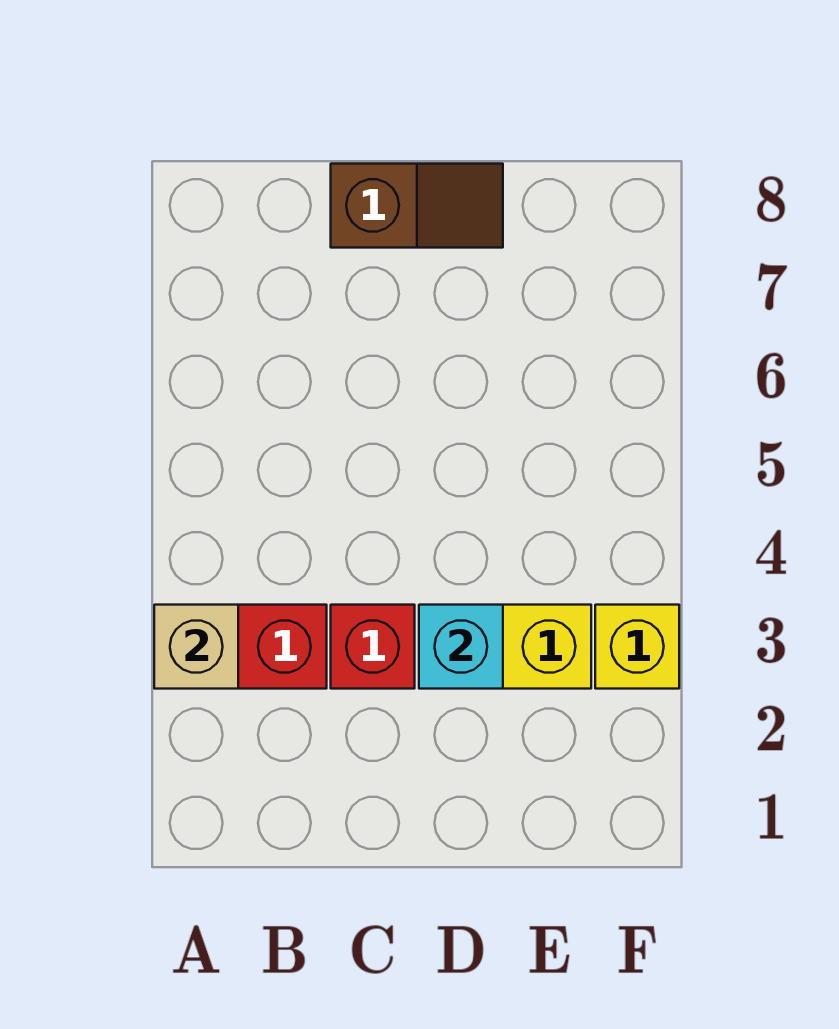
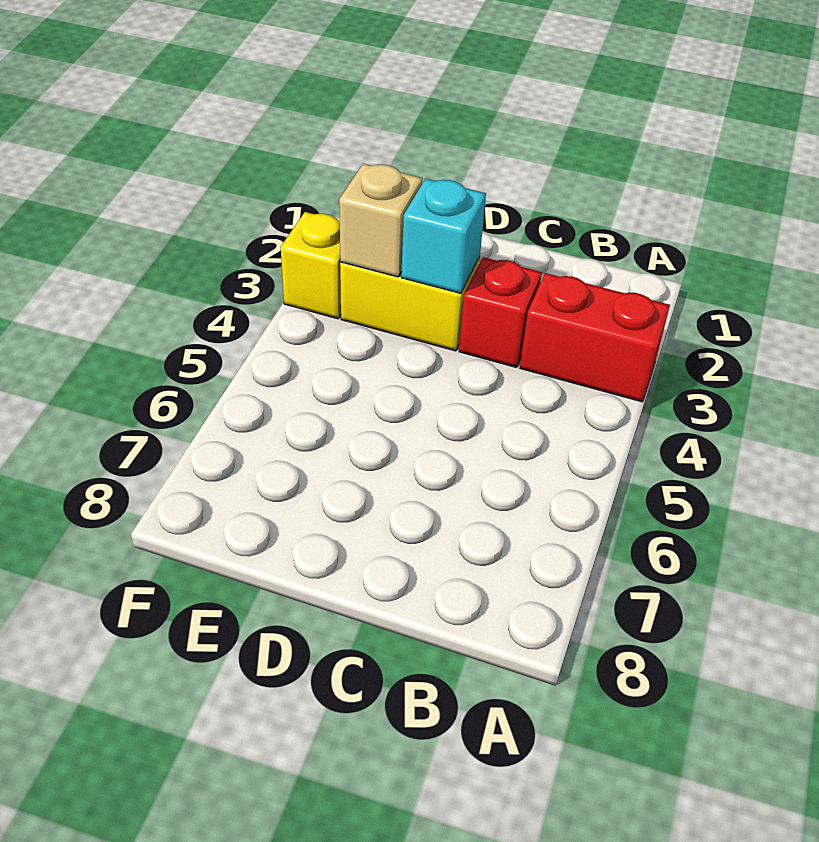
tan 1x1 brick [154,605,238,689] -> tan 1x1 brick moved to [339,163,422,277]
brown 1x2 slope [331,164,503,248] -> none

